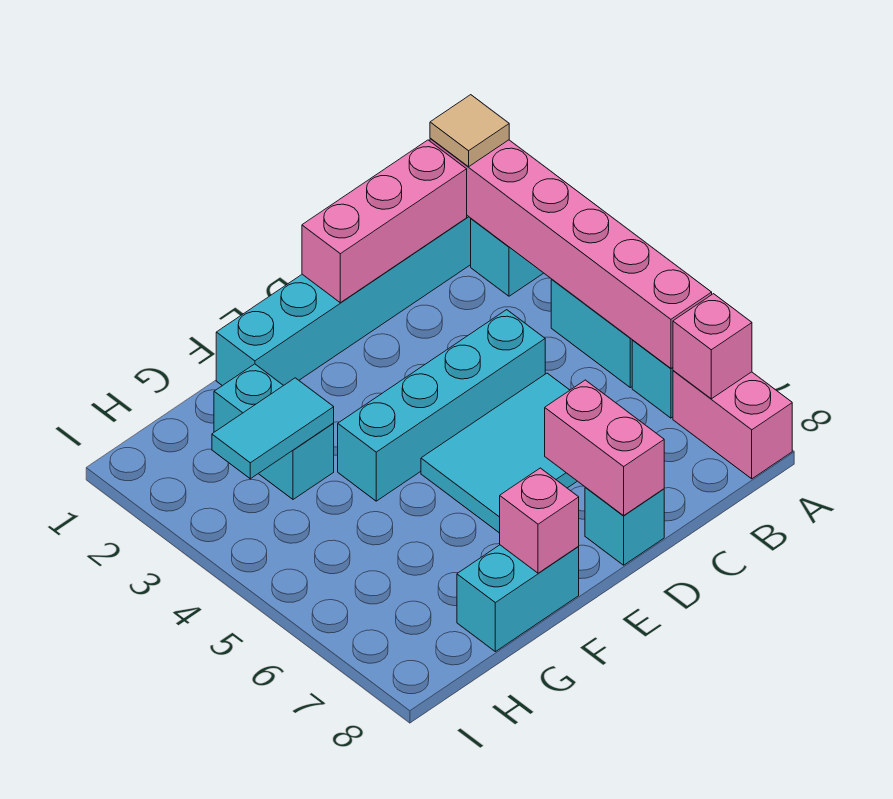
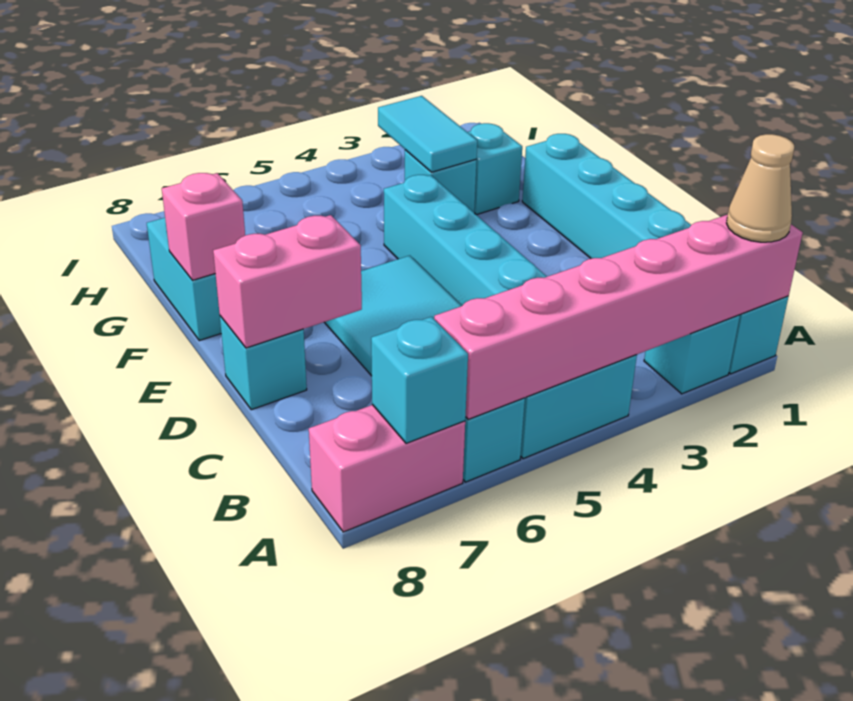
tan 1x1 tile [430,95,509,167] -> tan 1x1 cone [727,134,794,242]
pink 1x1 brick [673,294,752,399] -> cyan 1x1 brick [371,317,468,443]
pink 1x3 brick [302,140,467,303] -> none

